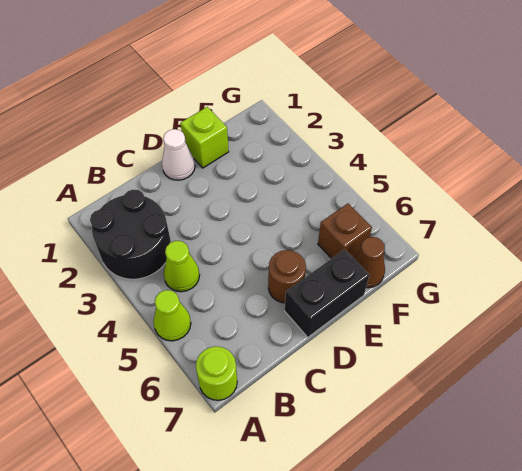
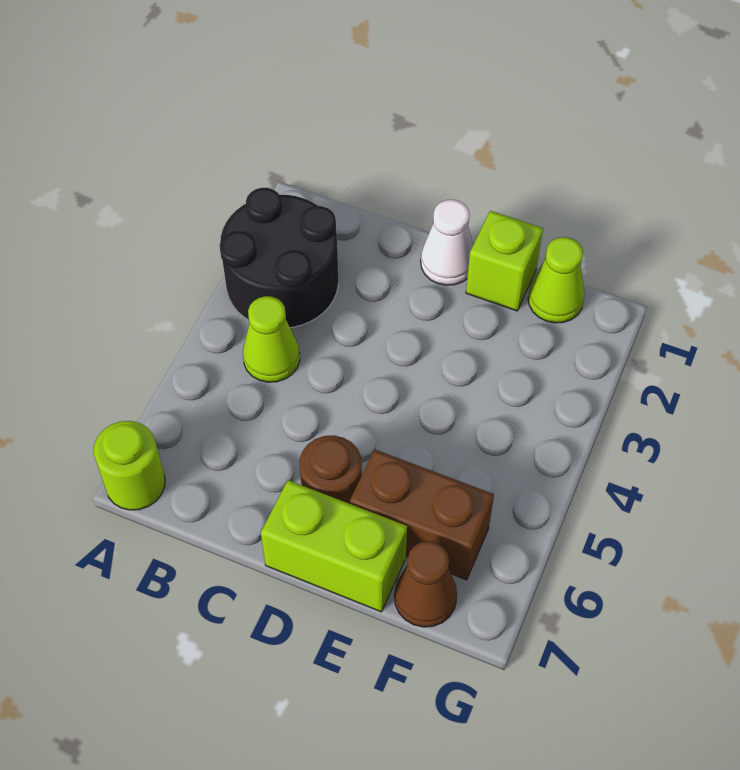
lime 1x1 cone [153,290,191,341] -> lime 1x1 cone moved to [528,237,585,323]
black 1x2 brick [285,249,369,337] -> lime 1x2 brick [261,480,407,612]
brown 1x1 brick [318,204,372,259] -> brown 1x2 brick [350,450,494,580]

